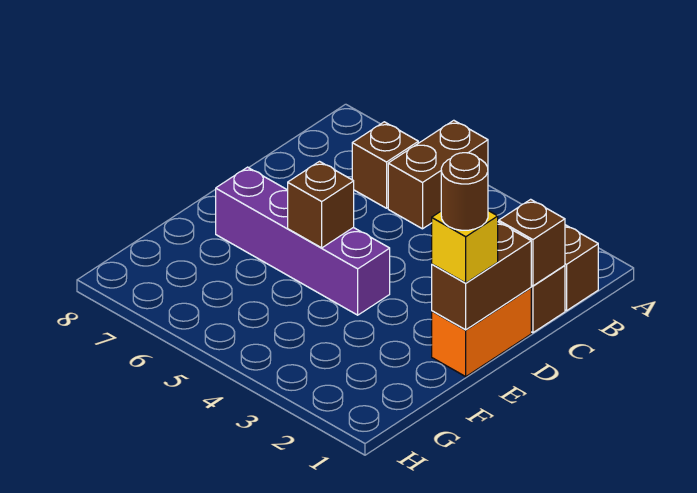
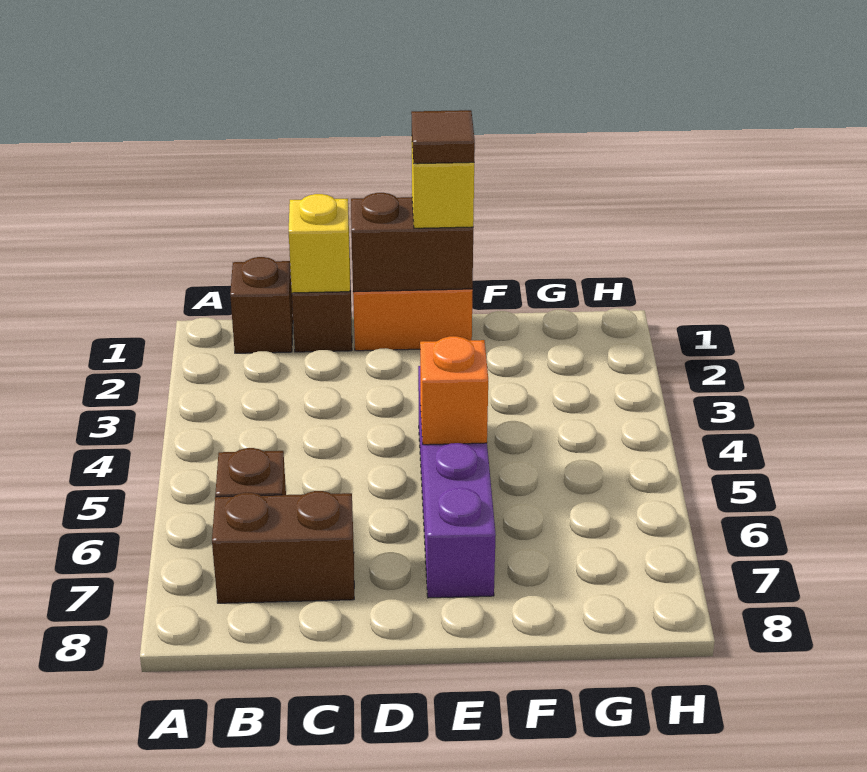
brown 1x2 brick [388,120,488,229] -> brown 1x2 brick moved to [212,491,354,603]
brown 1x1 brick [499,199,565,286] -> yellow 1x1 brick [289,194,350,293]
brown 1x1 round brick [441,153,488,230] -> brown 1x1 tile [411,110,475,164]
brown 1x1 brick [288,162,354,248] -> orange 1x1 brick [420,336,488,445]

